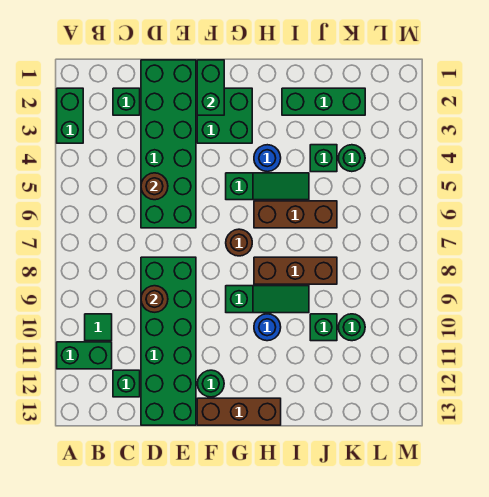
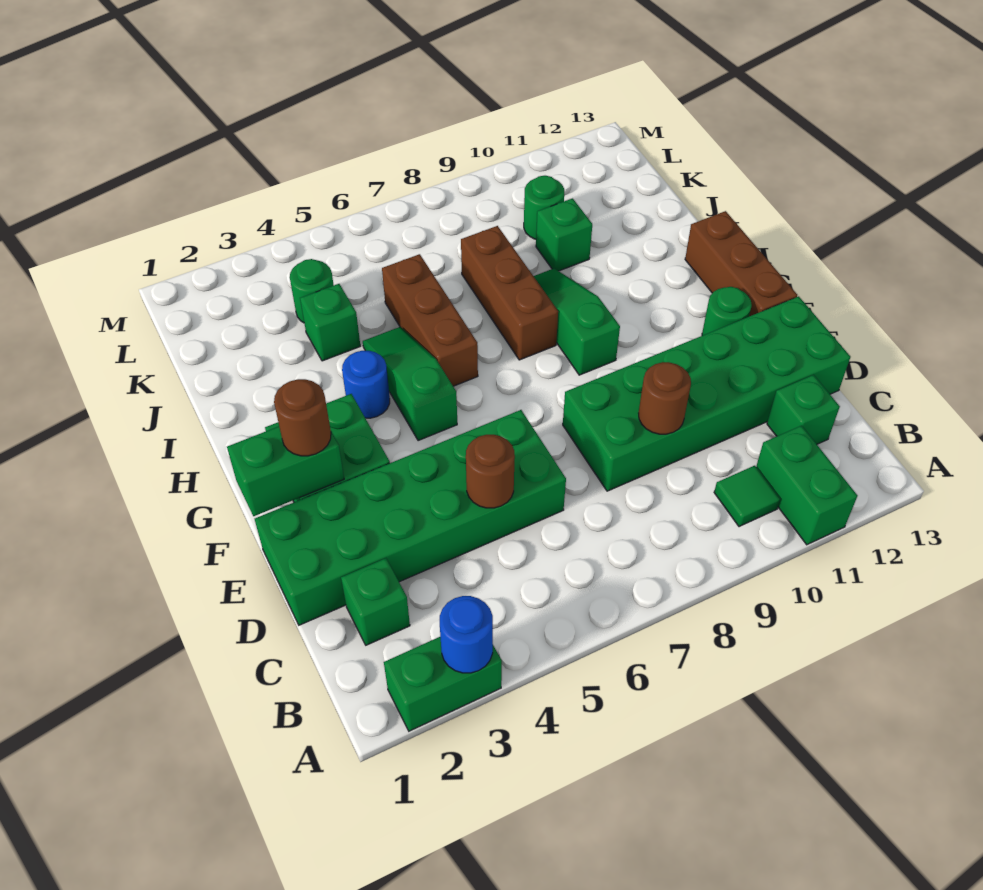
brown 1x1 round brick [226,229,252,256] -> brown 1x1 round brick moved to [274,379,331,456]
blue 1x1 round brick [254,314,281,341] -> blue 1x1 round brick moved to [440,596,493,673]
green 1x3 brick [282,88,365,115] -> none

